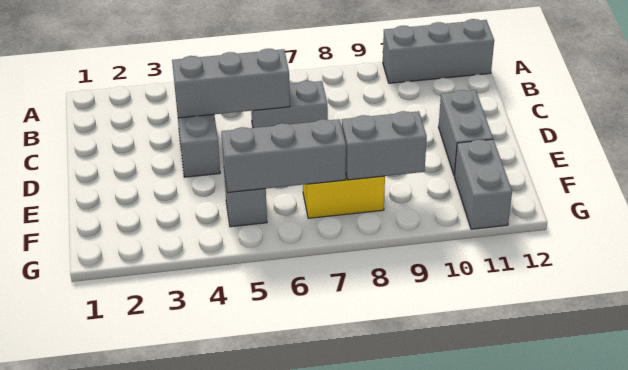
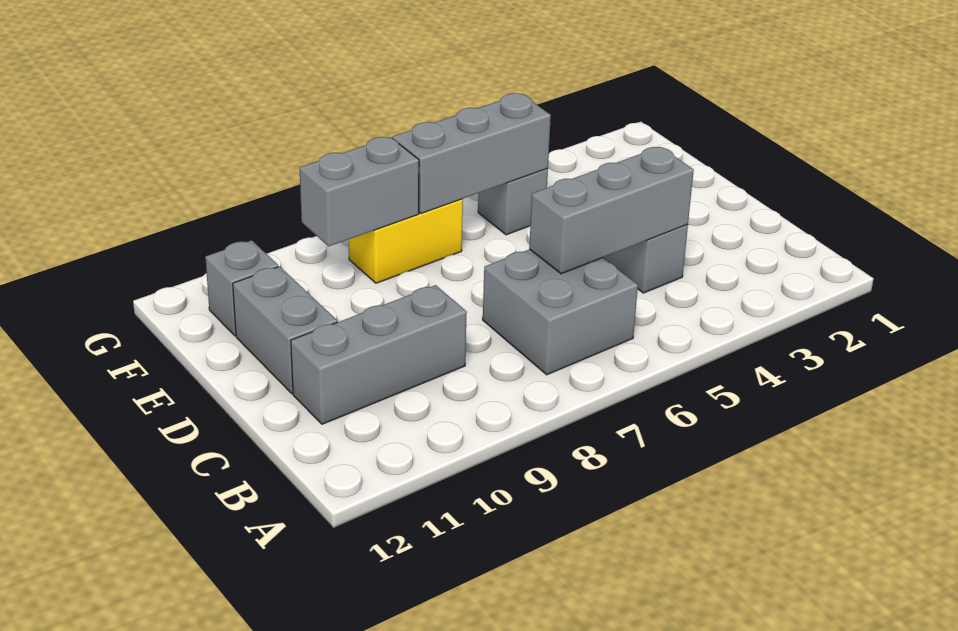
grey 1x3 brick [383,19,494,83] -> grey 1x3 brick moved to [291,285,467,424]
grey 1x2 brick [251,81,328,128] -> grey 2x2 brick [483,249,638,375]
grey 1x2 brick [454,139,512,229] -> grey 1x1 brick [205,240,278,336]

